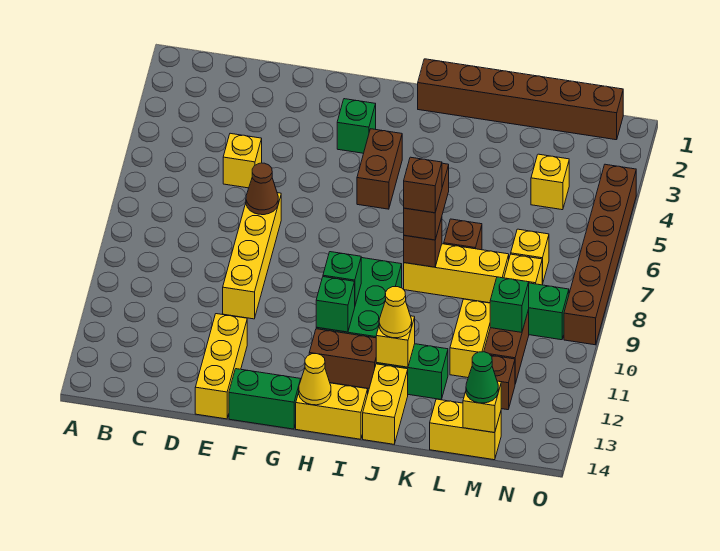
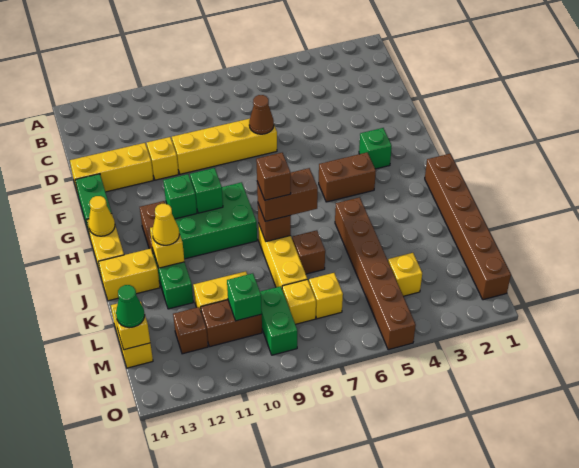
yellow 1x1 brick [223,133,262,188] -> yellow 1x1 brick moved to [147,137,179,180]
brown 1x6 brick [564,164,636,345] -> brown 1x6 brick turned to [335,197,416,350]

